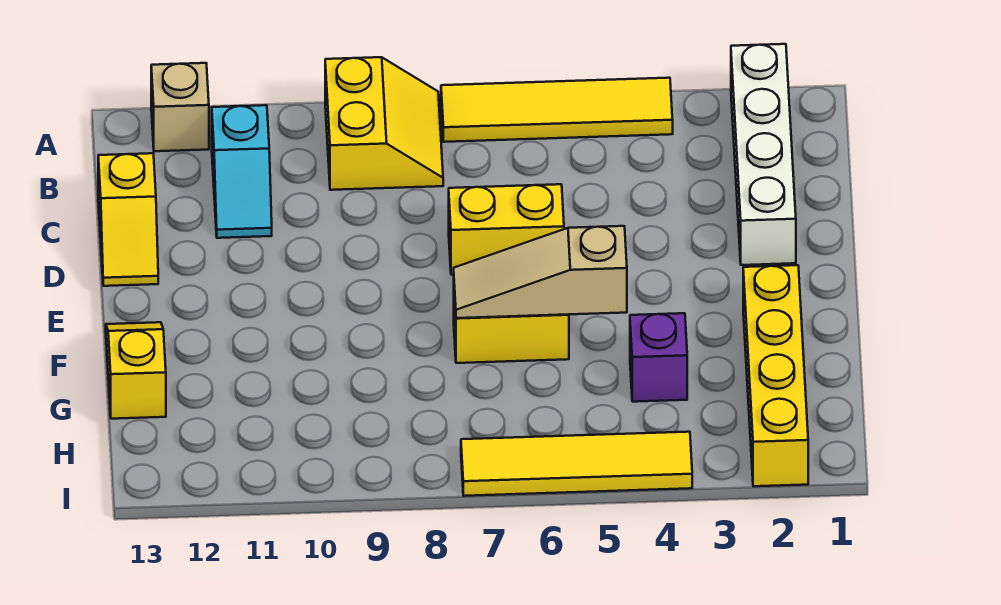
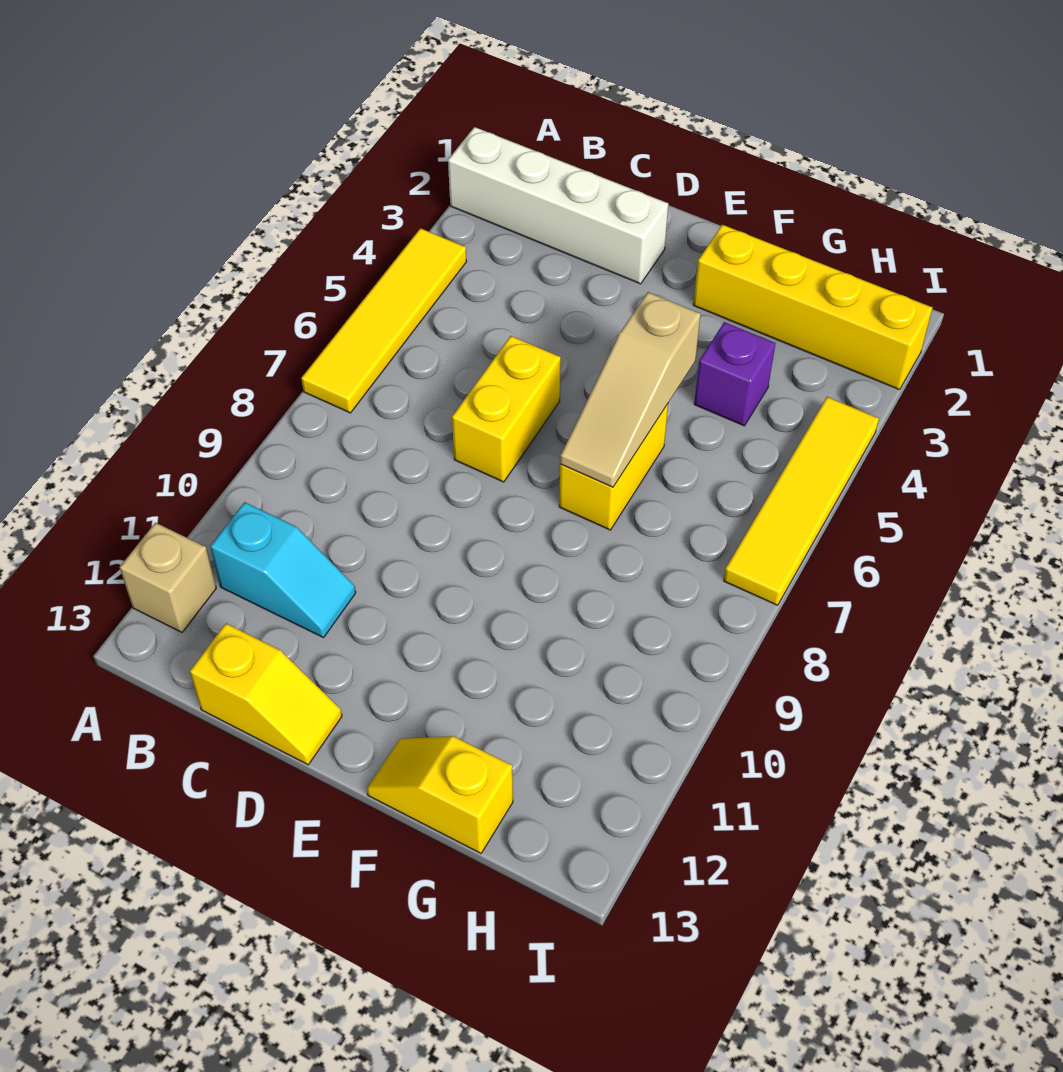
yellow 2x2 slope [325,57,443,190] -> none

